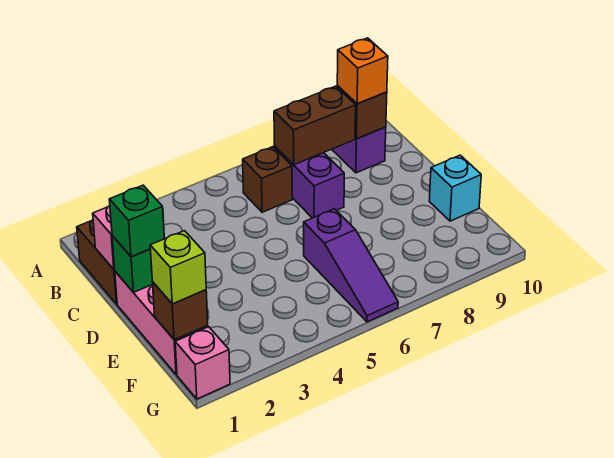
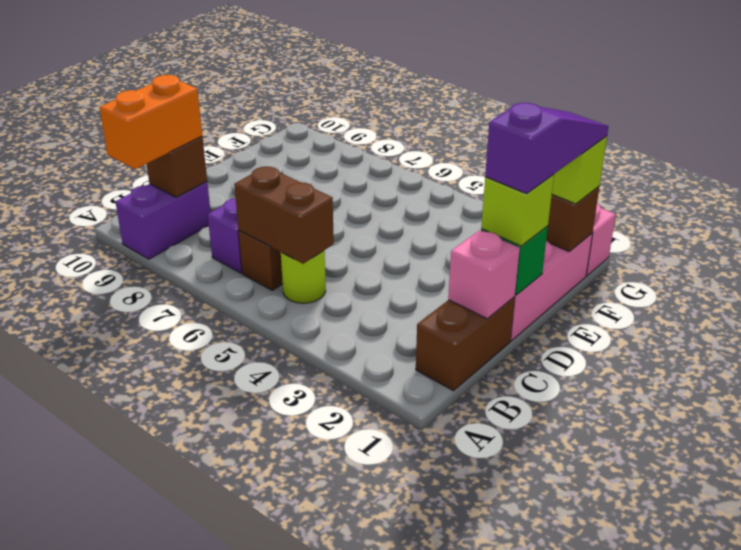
none -> lime 1x1 round brick [281,250,326,303]
brown 1x2 brick [274,86,356,165] -> brown 1x2 brick moved to [234,167,334,264]
orange 1x1 brick [337,38,388,104] -> orange 1x2 brick [99,75,202,169]
green 1x1 brick [109,185,164,257] -> lime 1x1 brick [481,174,554,246]
purple 1x3 slope [304,209,398,322] -> purple 1x3 slope moved to [485,103,609,194]
cyan 1x1 brick [429,155,481,221] -> none

